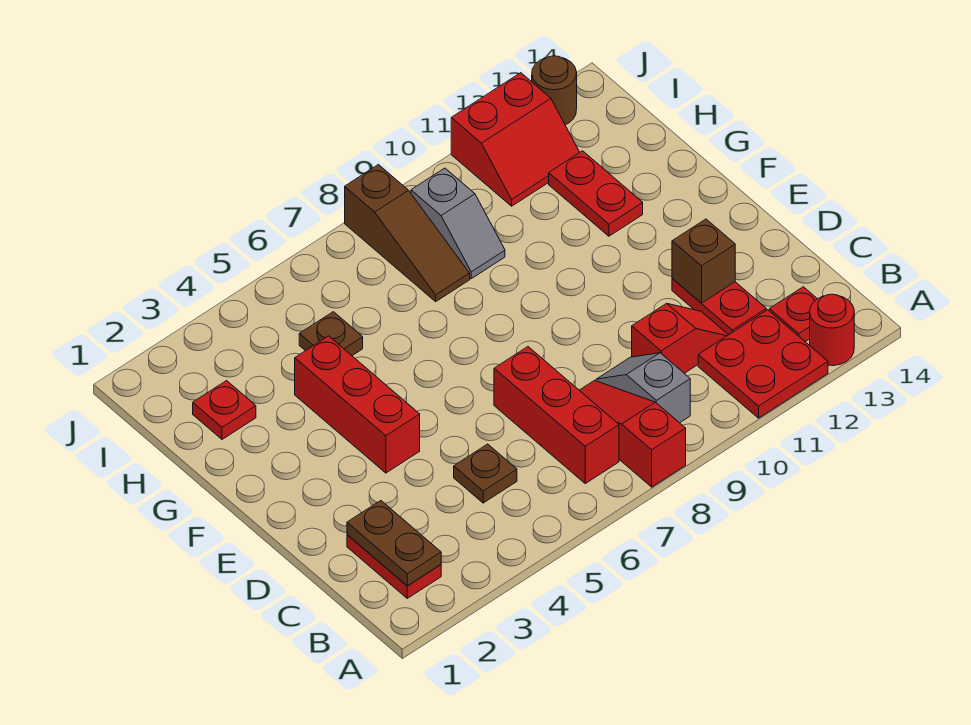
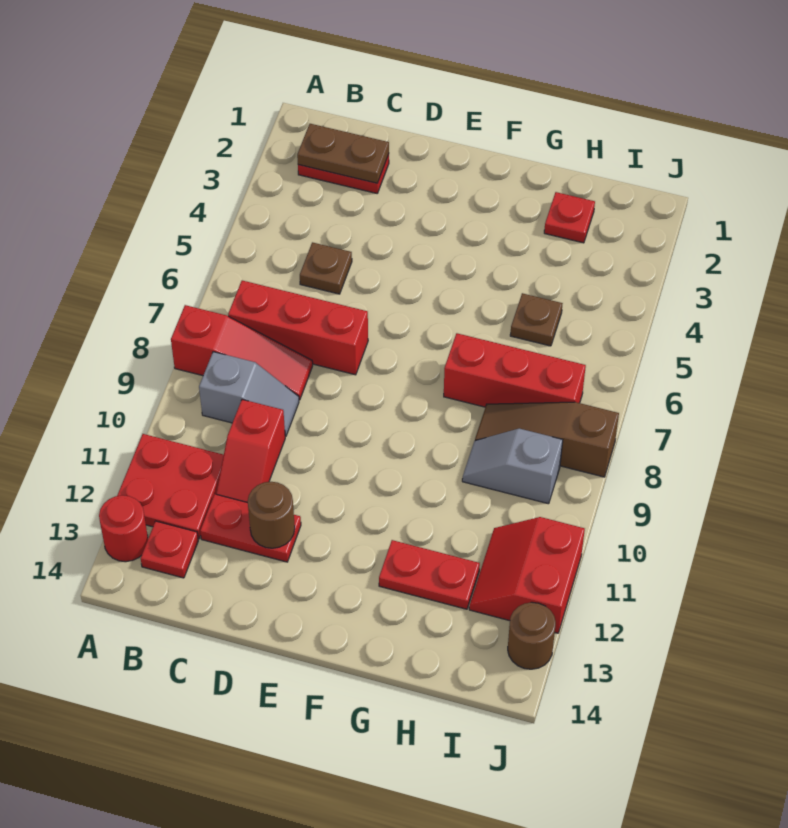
brown 1x1 brick [672,219,735,303] -> brown 1x1 round brick [248,482,295,548]
red 1x3 brick [295,336,420,473] -> red 1x3 brick moved to [444,333,586,407]

